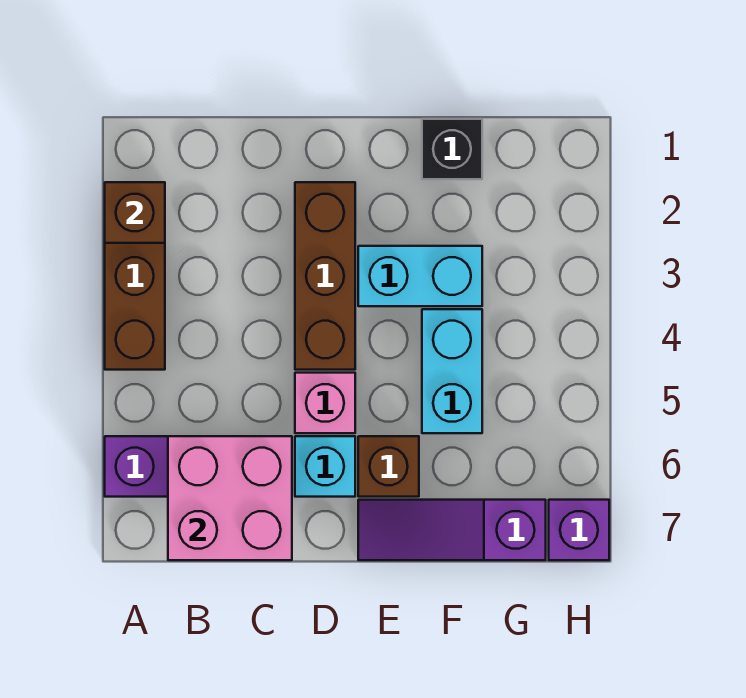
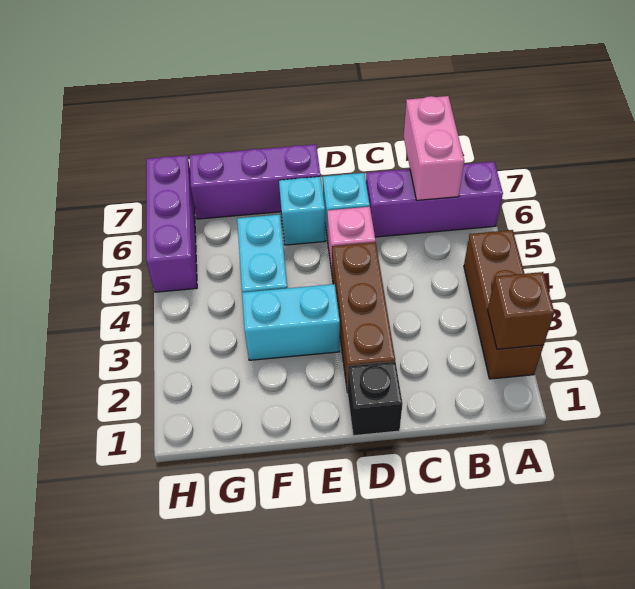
pink 2x2 brick [168,436,292,560] -> pink 1x2 brick [404,96,464,200]
brown 1x1 brick [358,436,419,497] -> cyan 1x1 brick [279,177,325,245]
purple 1x3 slope [358,500,546,560] -> purple 1x3 brick [190,144,320,219]
black 1x1 brick [422,119,482,179] -> black 1x1 brick moved to [348,361,403,436]
purple 1x1 brick [549,500,609,560] -> purple 1x3 brick [146,155,197,292]

